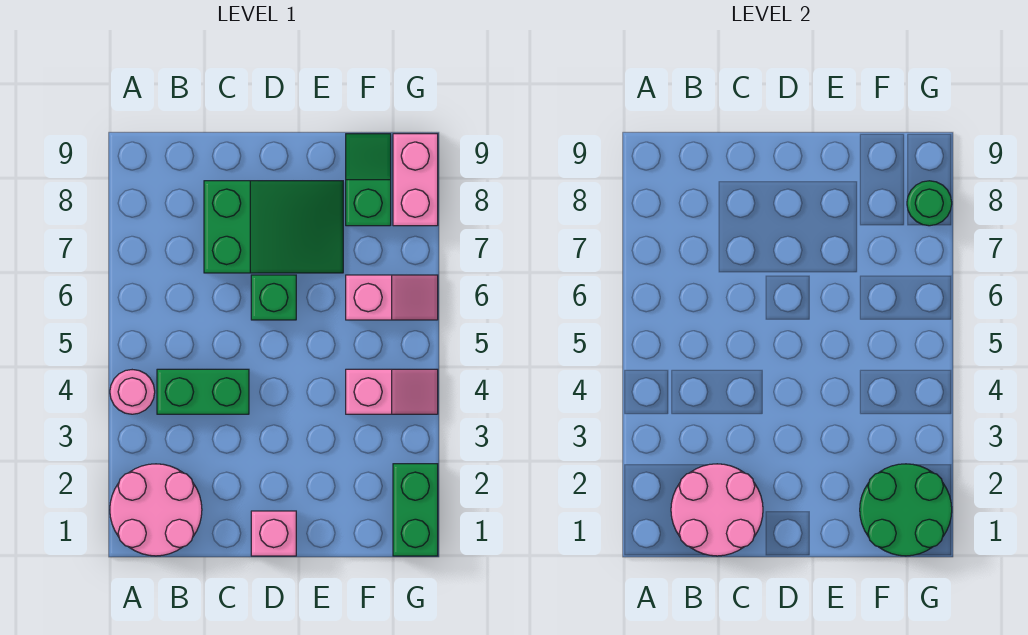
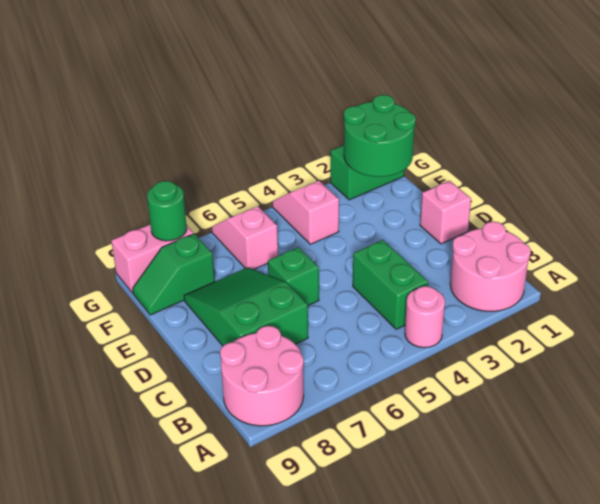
pink 2x2 round brick [671,464,763,556] -> pink 2x2 round brick moved to [220,326,304,426]

